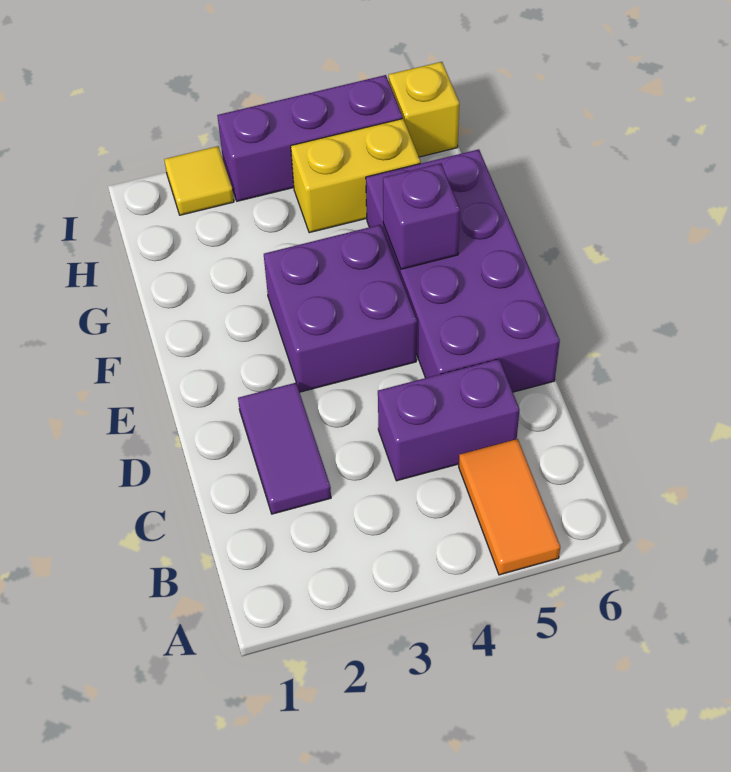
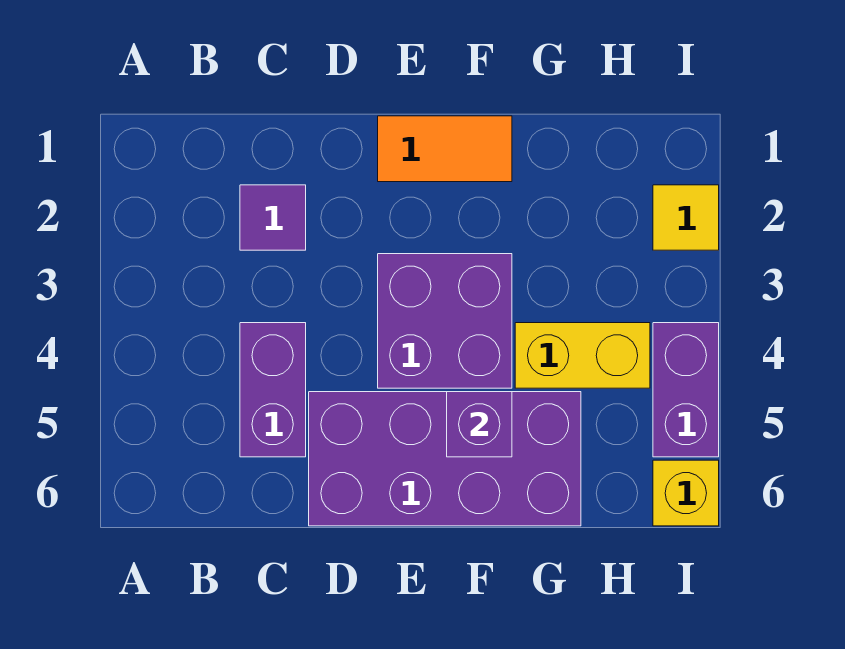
orange 1x2 tile [459,439,560,575] -> orange 1x2 tile moved to [378,116,512,182]
purple 1x2 tile [238,383,331,514] -> purple 1x1 tile [240,185,306,250]
yellow 1x2 brick [291,119,420,233] -> yellow 1x2 brick turned to [515,323,650,388]
purple 1x3 brick [217,75,403,201] -> purple 1x2 brick [653,323,719,457]

